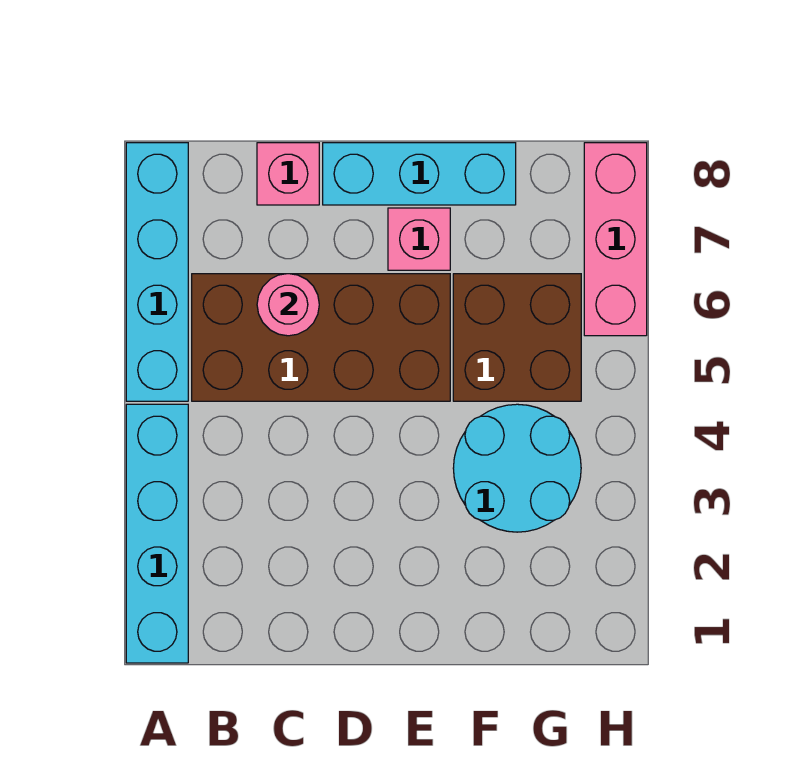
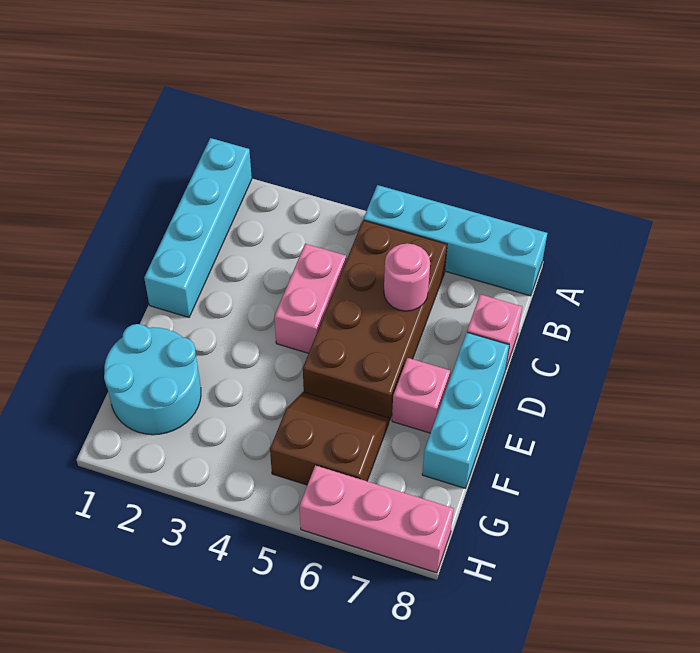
cyan 1x4 brick [126,404,188,663] -> cyan 1x4 brick turned to [144,138,252,317]
none -> pink 1x2 brick [274,244,346,353]
cyan 2x2 round brick [453,404,581,532] -> cyan 2x2 round brick moved to [104,324,201,435]
brown 2x2 brick [453,274,581,401] -> brown 2x2 slope [270,392,389,485]

